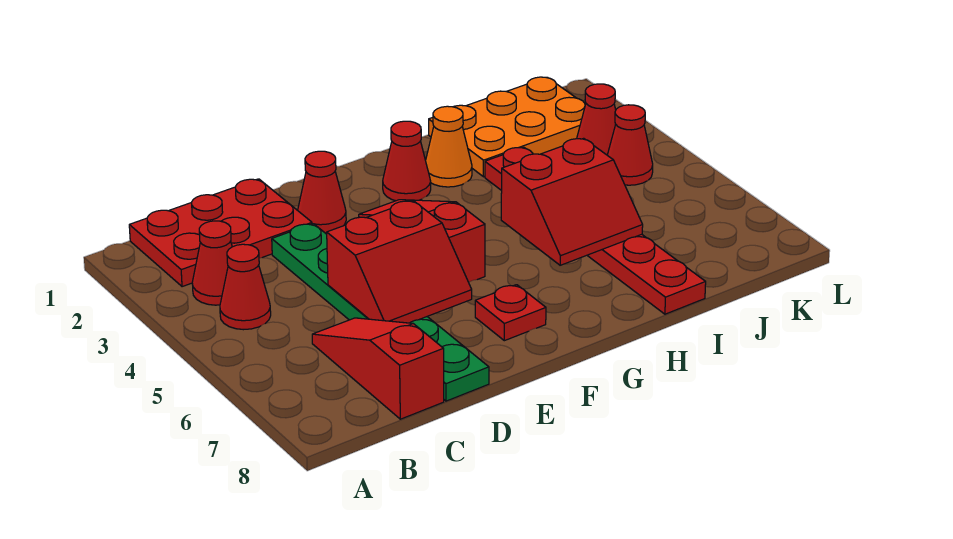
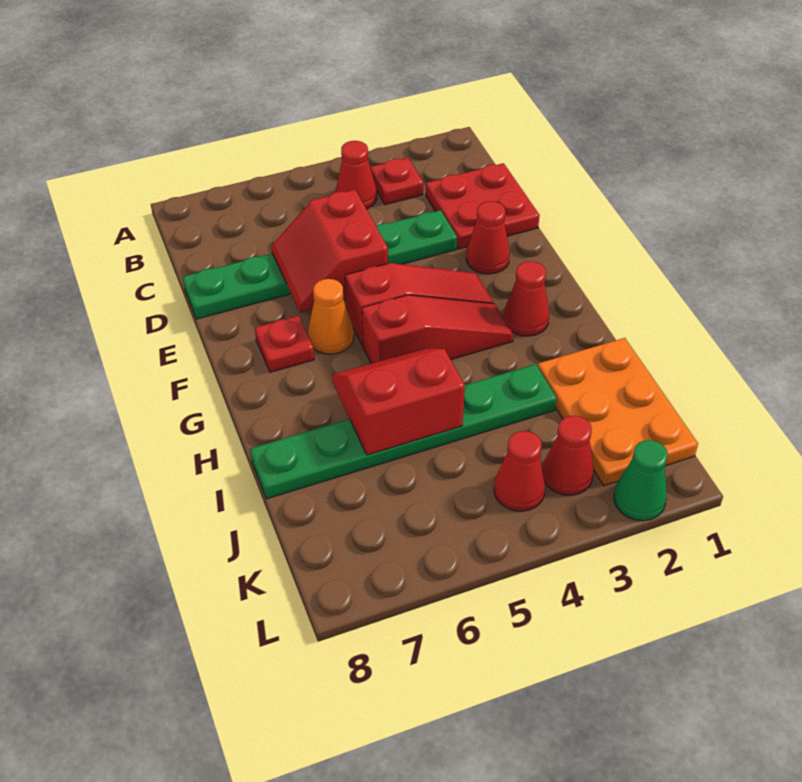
red 2x3 plate [129,179,312,287] -> red 2x2 plate [426,163,540,249]
red 1x1 cone [192,221,232,305] -> red 1x1 plate [370,158,423,205]
red 1x3 slope [312,318,444,419] -> red 1x3 slope moved to [362,295,513,364]
orange 1x1 cone [426,106,472,187] -> orange 1x1 cone moved to [308,279,354,354]
red 2x2 slope [501,138,643,265] -> red 2x2 slope turned to [332,348,465,455]
red 1x6 plate [485,147,706,314] -> green 1x6 plate [250,364,557,499]
none -> green 1x1 cone [614,440,668,521]

